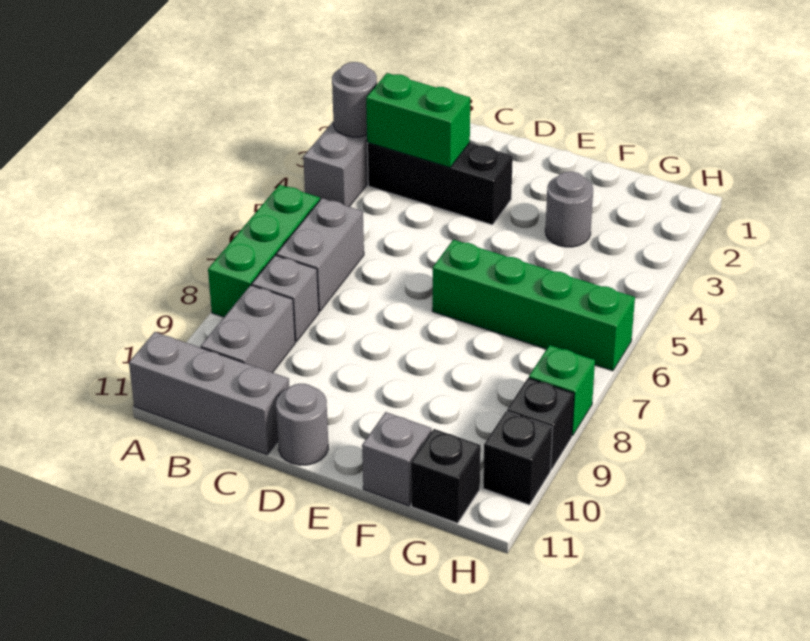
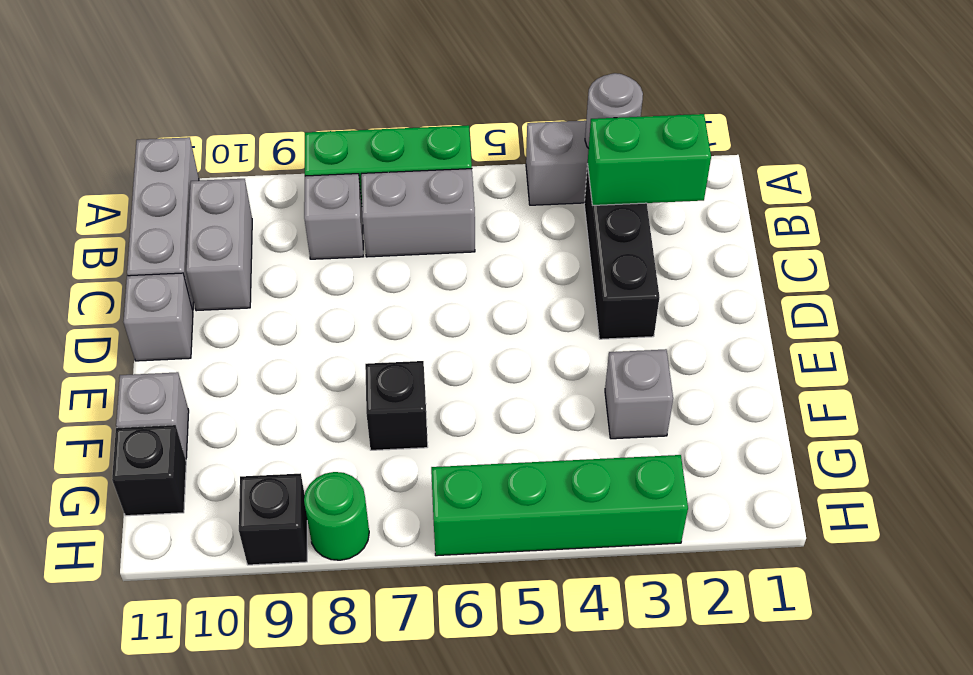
green 1x2 brick [366,73,470,167] -> green 1x2 brick turned to [588,114,711,206]
grey 1x2 brick [201,285,295,373] -> grey 1x2 brick turned to [186,179,252,311]
grey 1x1 round brick [276,384,328,465] -> grey 1x1 brick [123,273,193,361]
green 1x4 brick [432,240,635,371] -> green 1x4 brick turned to [431,455,688,556]
grey 1x1 round brick [545,172,593,247] -> grey 1x1 brick [605,349,673,439]
green 1x1 brick [529,345,595,436] -> green 1x1 round brick [304,472,369,560]
black 1x1 brick [483,411,553,505] -> black 1x1 brick moved to [365,361,428,450]

